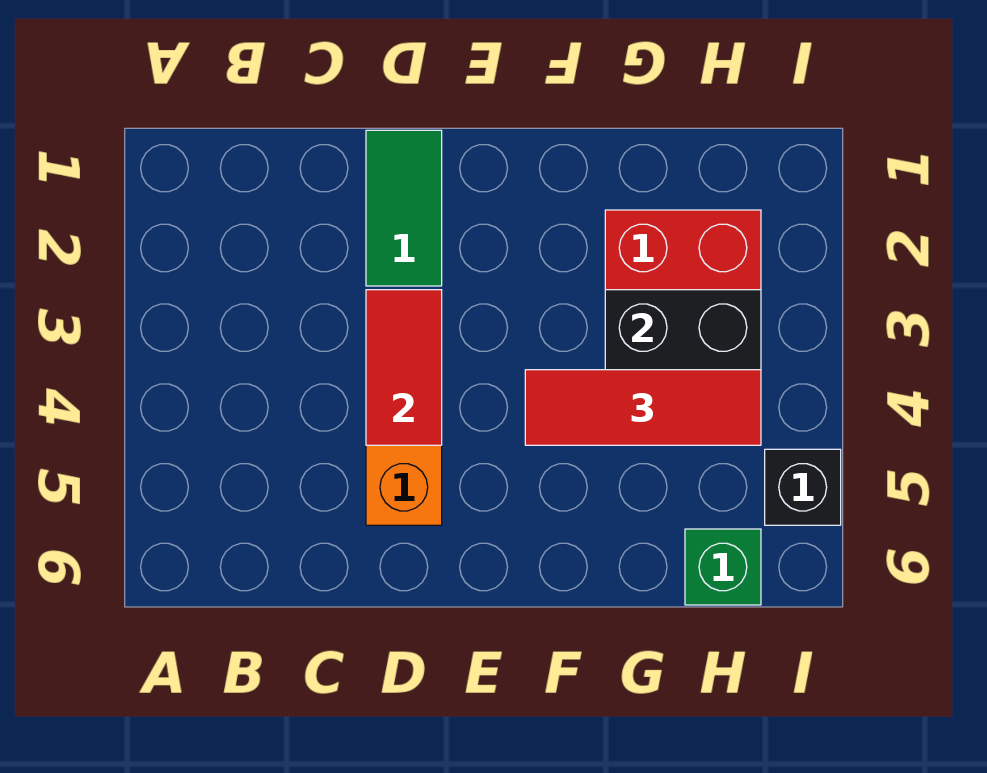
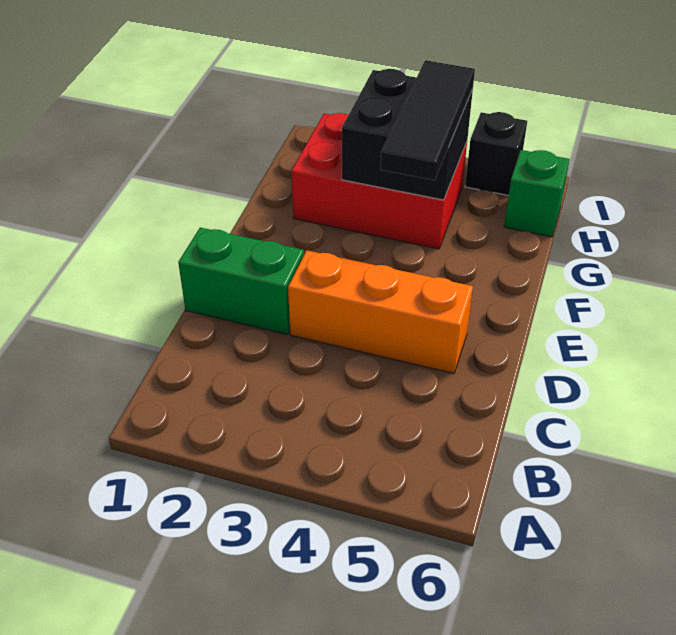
green 1x2 tile [366,130,442,286] -> green 1x2 brick [178,227,304,334]
red 1x2 tile [366,290,442,445] -> none
red 1x3 tile [525,370,761,445] -> black 1x3 tile [381,60,475,180]

